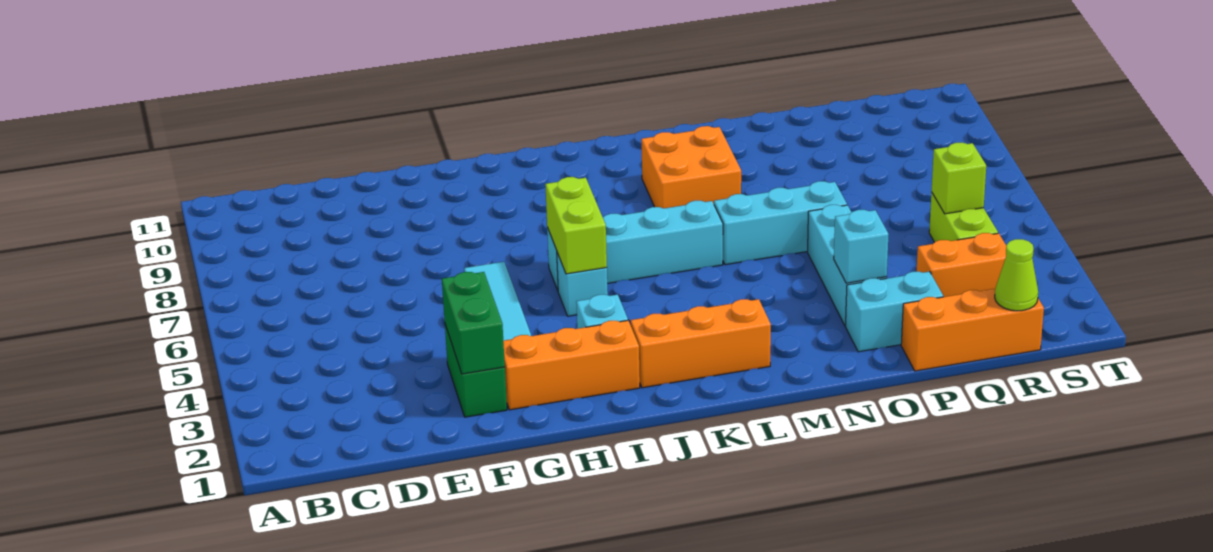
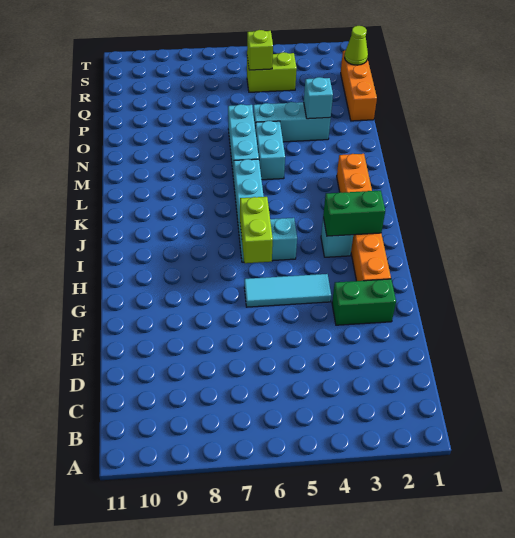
green 1x2 brick [442,272,505,374] -> green 1x2 brick moved to [323,191,385,236]
lime 1x2 brick [545,177,607,274] -> lime 1x2 brick turned to [240,197,273,263]
orange 2x2 brick [641,126,741,208] -> none
cyan 1x2 brick [846,272,943,352] -> cyan 1x2 brick moved to [255,121,285,180]
orange 1x2 brick [917,233,1006,297] -> none

